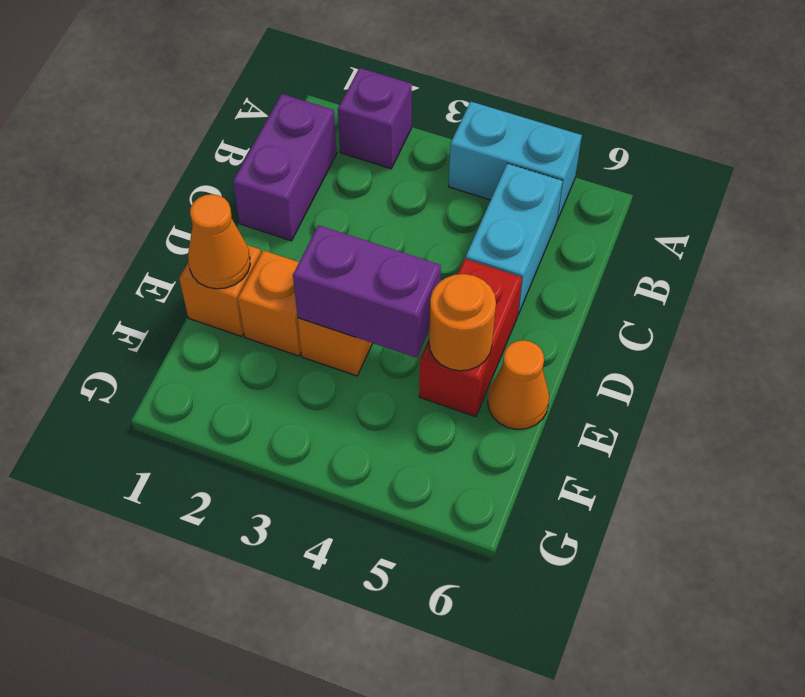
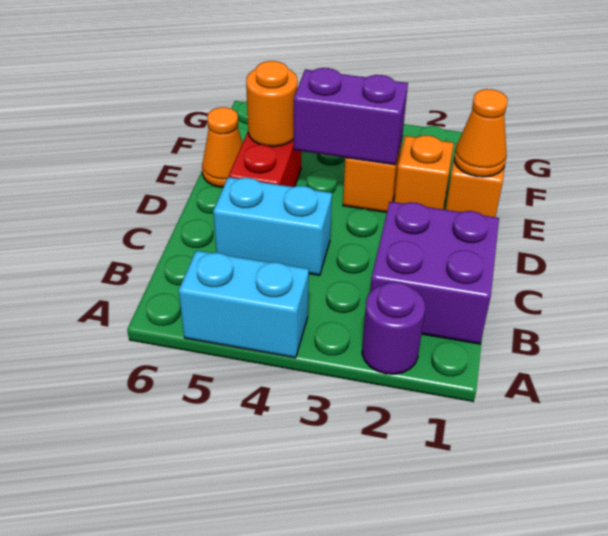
purple 1x1 brick [338,68,412,169] -> purple 1x1 round brick [362,282,425,374]
purple 1x2 brick [233,94,337,241] -> purple 2x2 brick [370,202,499,344]
cyan 1x2 brick [466,164,563,314] -> cyan 1x2 brick turned to [213,177,332,275]

